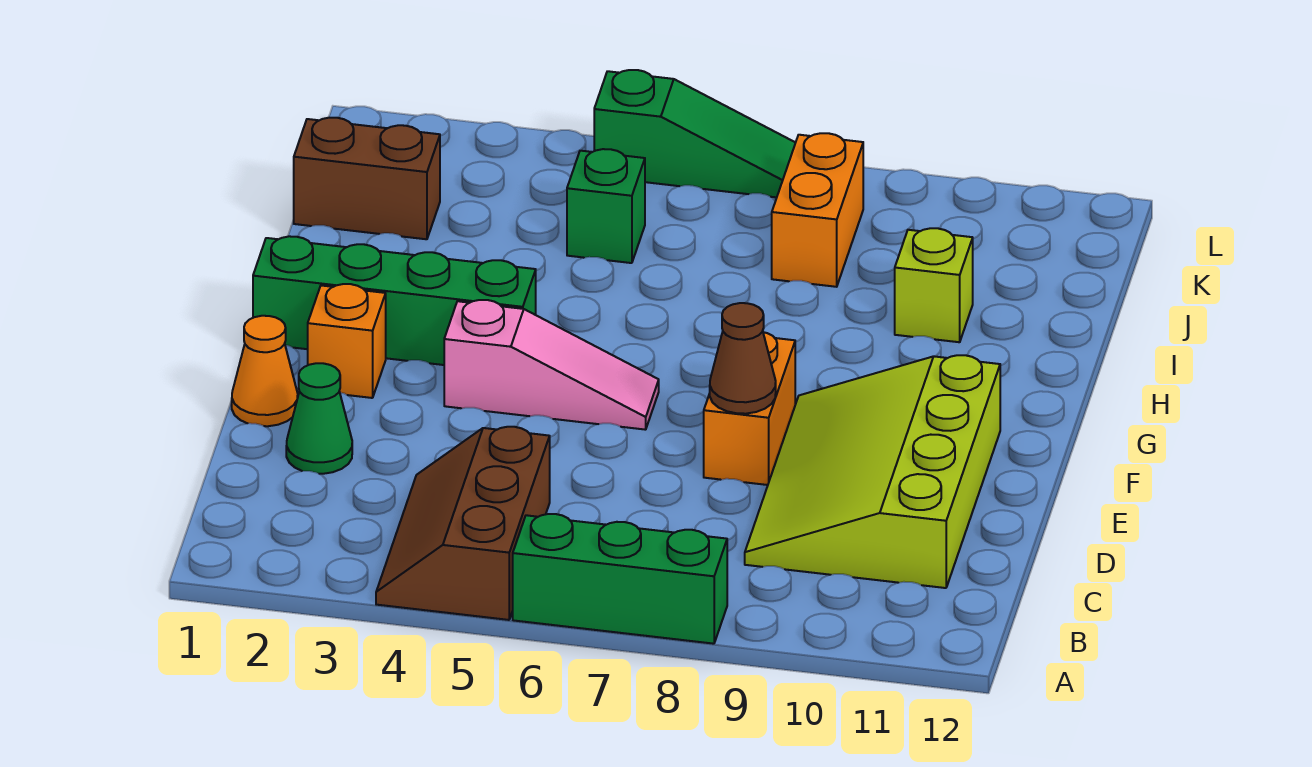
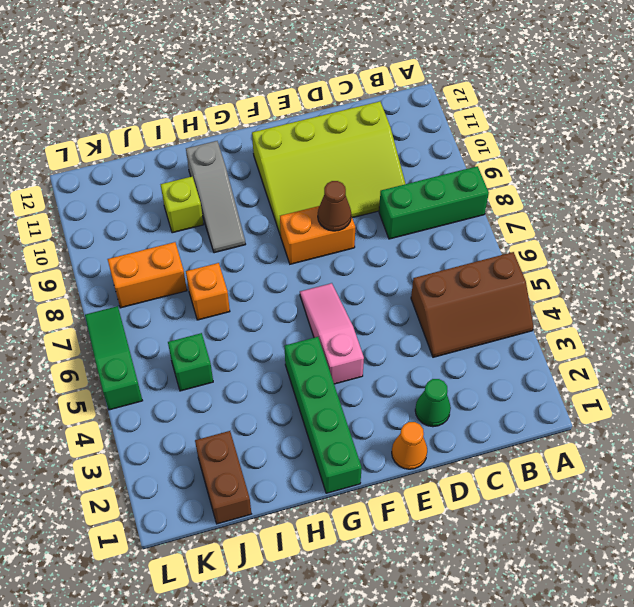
green 1x3 brick [513,514,727,644] -> green 1x3 brick turned to [379,166,489,239]
orange 1x1 brick [308,284,386,398] -> orange 1x1 brick moved to [186,263,230,320]
none -> grey 1x3 slope [186,141,246,253]

